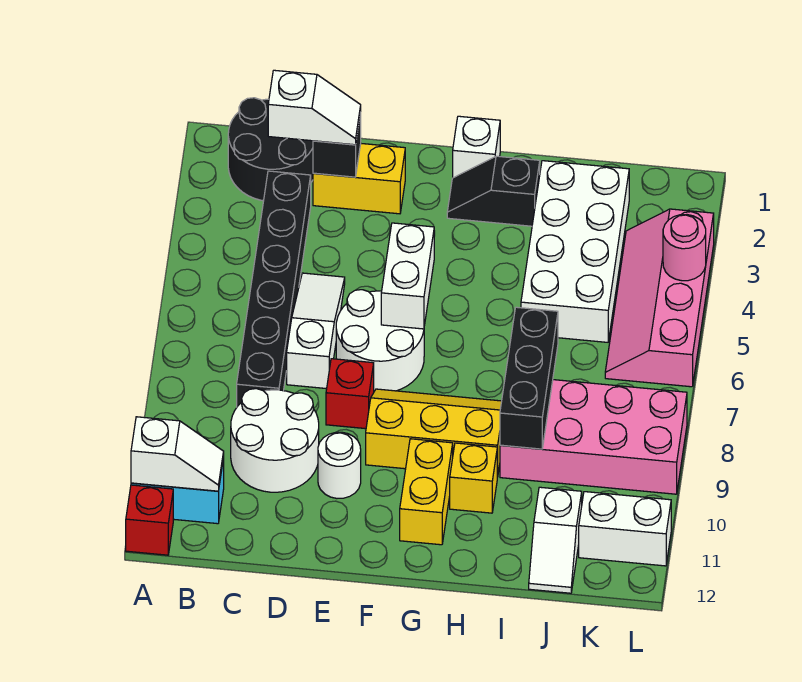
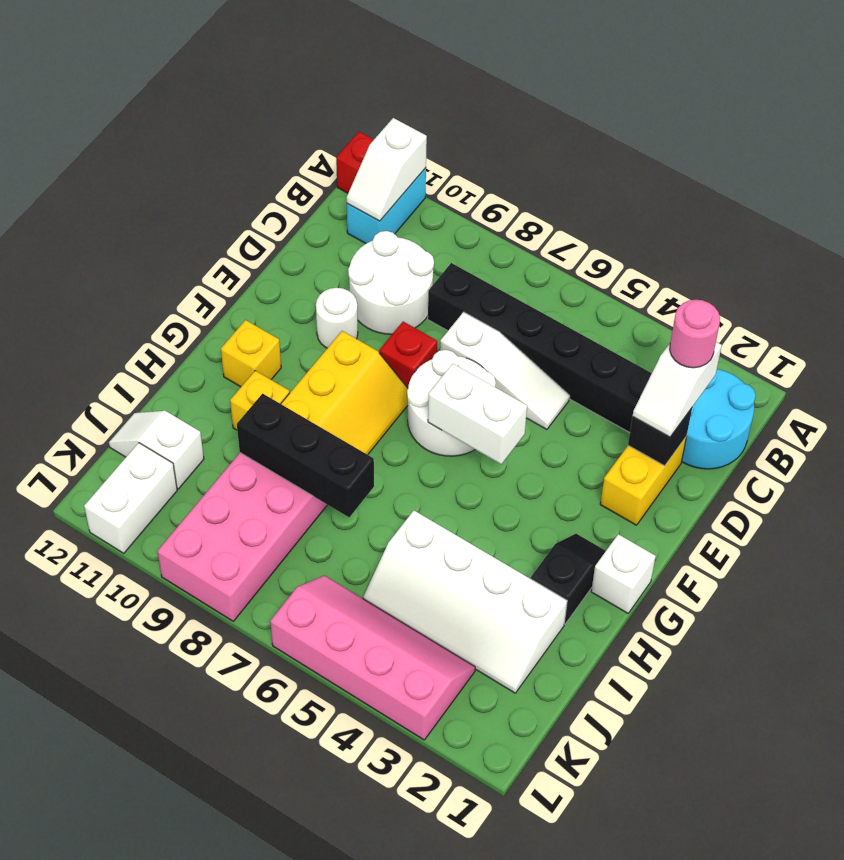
black 2x2 round brick [228,98,313,201] -> cyan 2x2 round brick [682,369,756,469]
yellow 1x2 brick [400,439,453,545] -> yellow 1x1 brick [221,320,281,387]
white 2x4 brick [521,161,629,342] -> white 2x4 slope [363,511,567,693]
pink 1x1 round brick [663,215,706,281] -> pink 1x1 round brick moved to [670,300,720,368]

